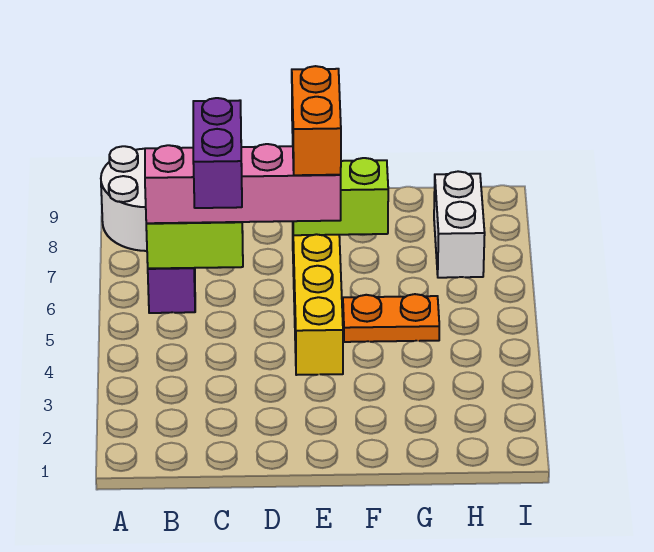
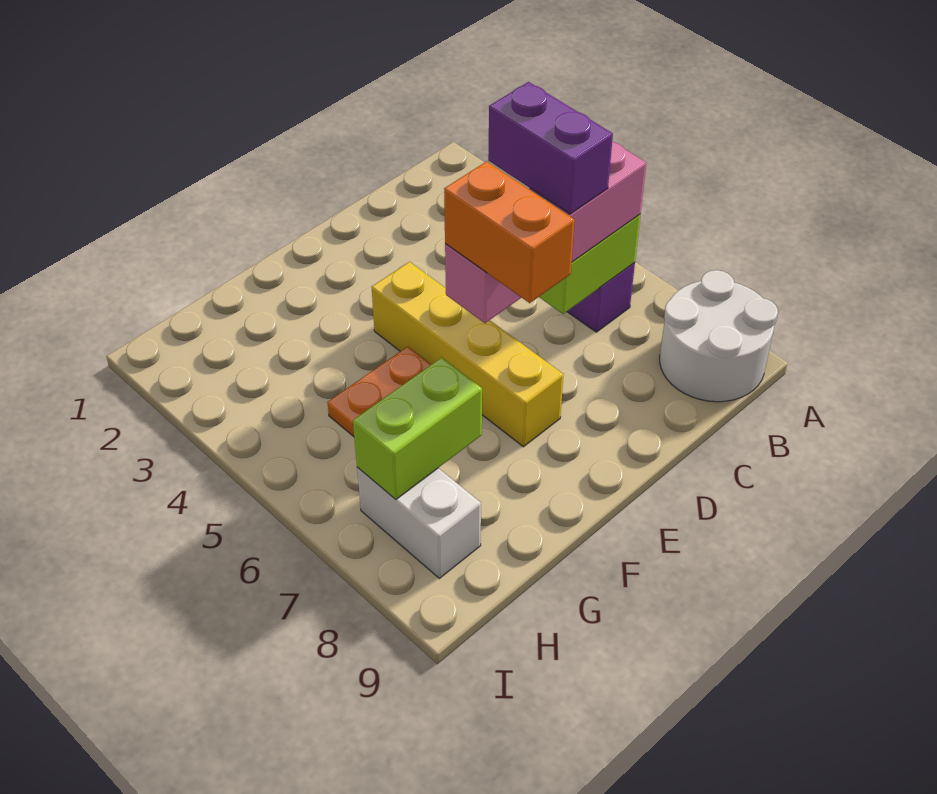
lime 1x2 brick [293,158,388,235] -> lime 1x2 brick moved to [353,357,482,499]

